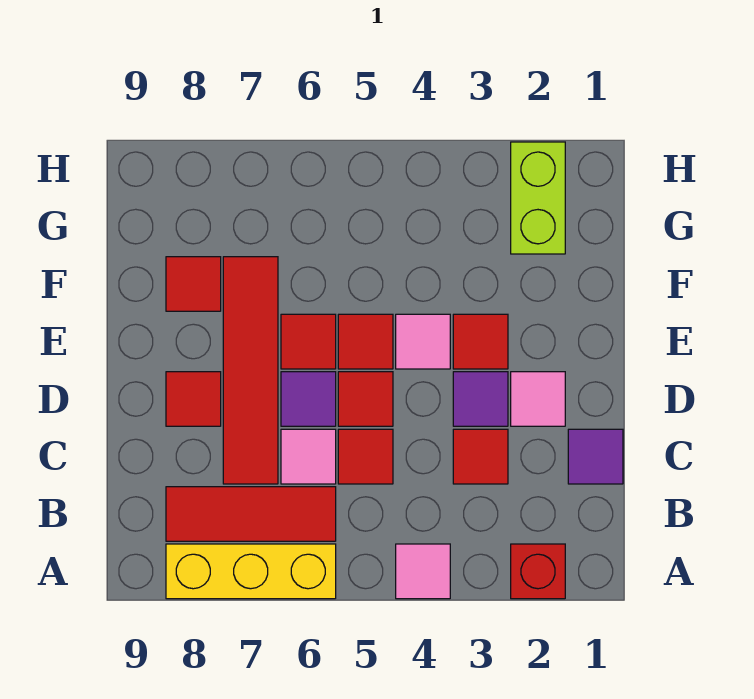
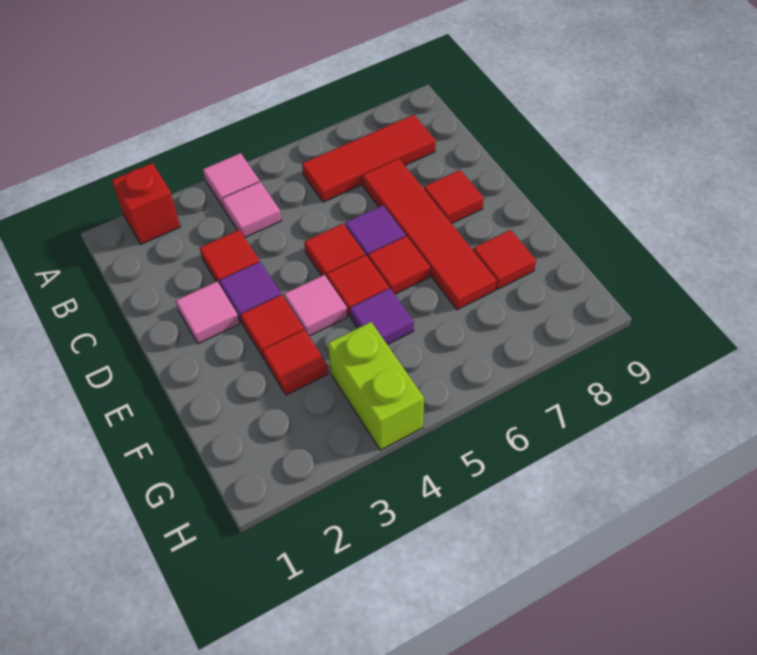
yellow 1x3 brick [166,544,336,599] -> none
purple 1x1 tile [568,429,623,484] -> purple 1x1 tile moved to [350,288,414,345]
red 1x1 tile [338,429,393,484] -> red 1x1 tile moved to [262,330,328,395]
pink 1x1 tile [281,429,336,484] -> pink 1x1 tile moved to [222,182,281,237]
lime 1x2 brick [511,142,565,254] -> lime 1x2 brick moved to [328,322,424,450]

